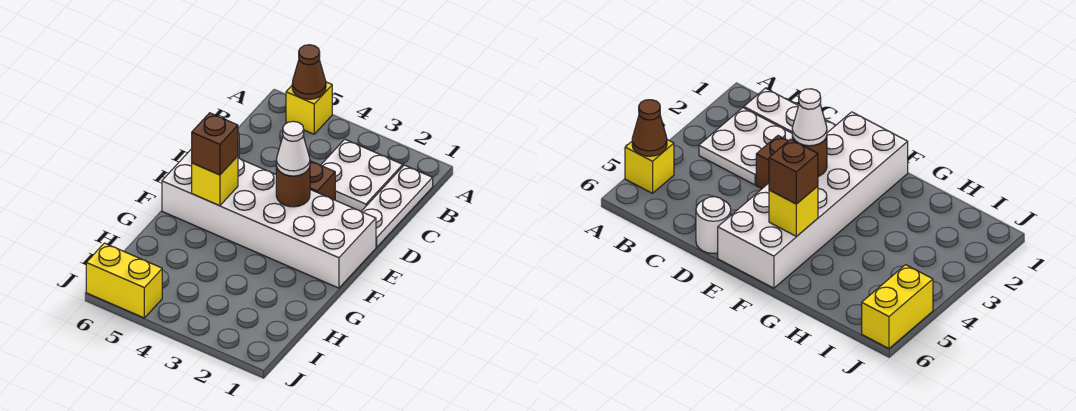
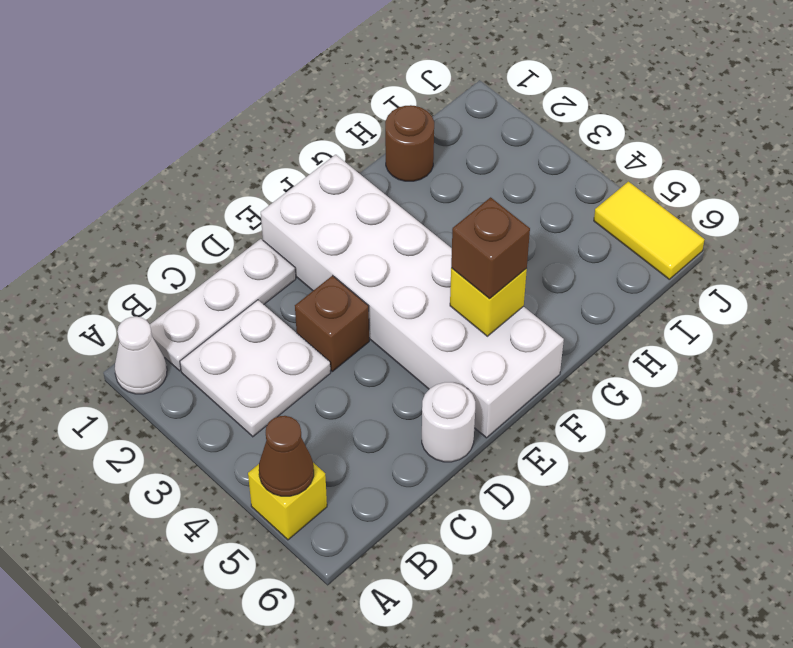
brown 1x1 round brick [276,166,310,207] -> brown 1x1 round brick moved to [385,105,434,181]
white 1x1 cone [276,121,310,176] -> white 1x1 cone moved to [115,317,167,394]
yellow 1x2 brick [86,243,162,318] -> yellow 1x2 tile [594,182,704,279]

